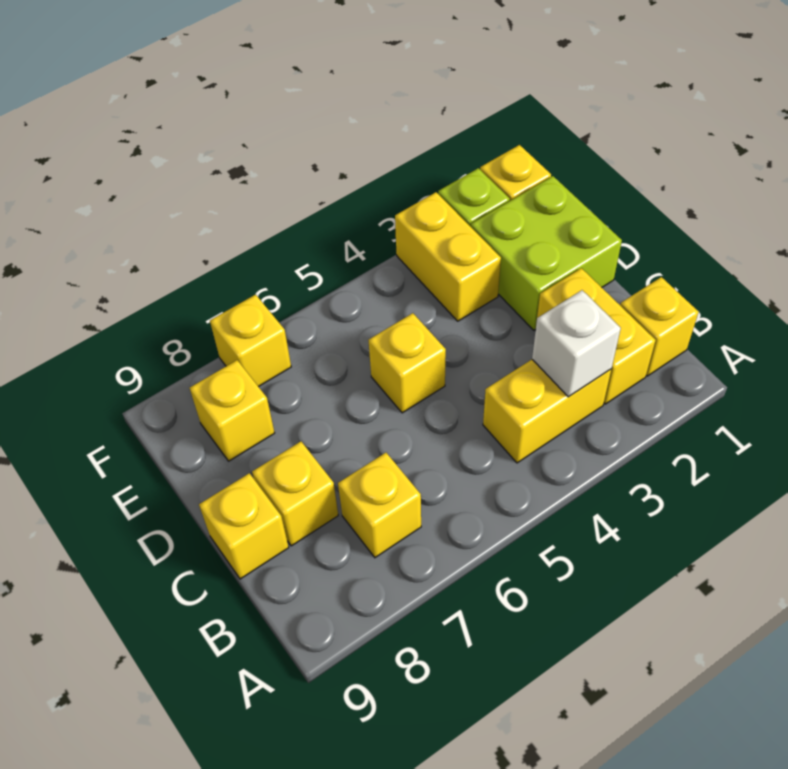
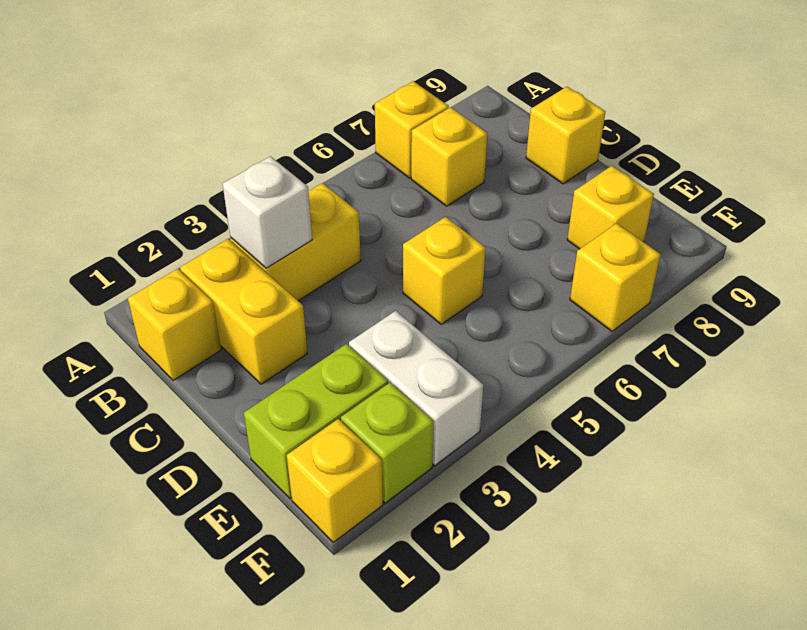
yellow 1x1 brick [252,441,338,546] -> yellow 1x1 brick moved to [375,81,449,178]
lime 2x2 brick [471,176,622,330] -> lime 1x2 brick [244,344,388,499]
yellow 1x2 brick [395,192,501,321] -> white 1x2 brick [349,311,483,466]

